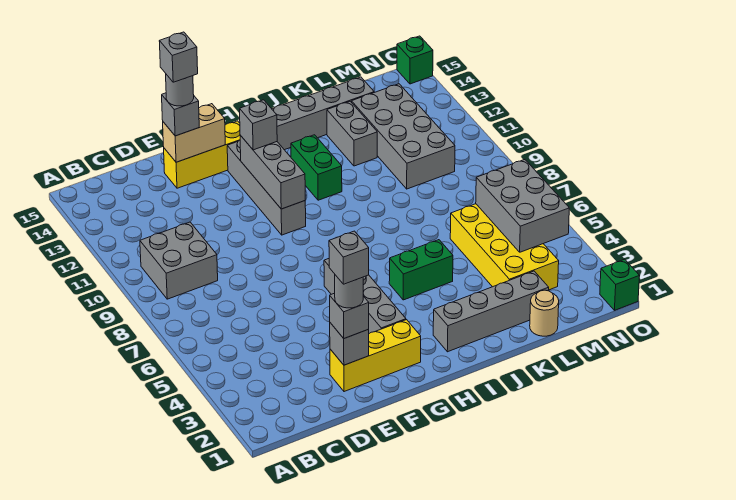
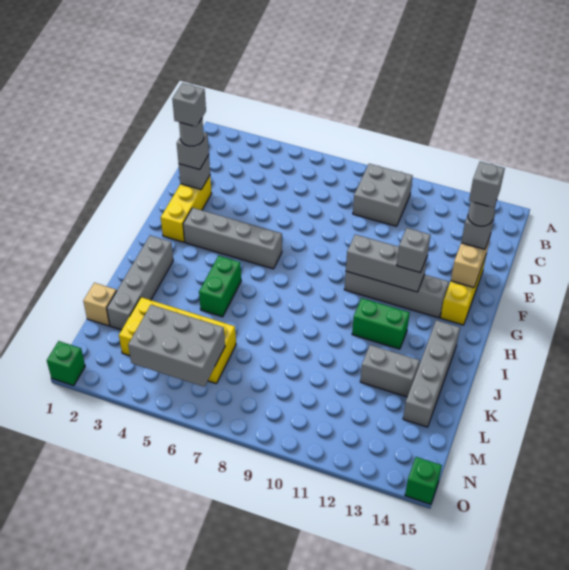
tan 1x1 round brick [530,290,559,336] -> tan 1x1 brick [83,283,116,326]
grey 2x4 brick [352,84,455,189] -> none

